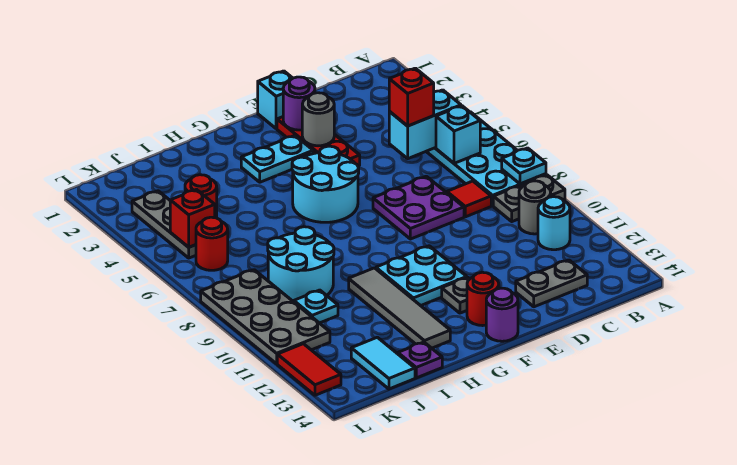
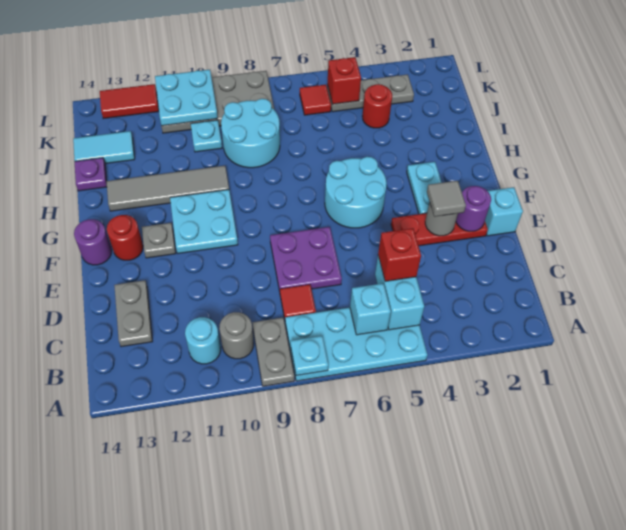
none -> grey 1x1 tile [427,181,466,217]
red 1x1 round brick [196,217,228,270] -> red 1x1 tile [300,85,331,115]
none -> cyan 2x2 plate [155,70,218,126]

